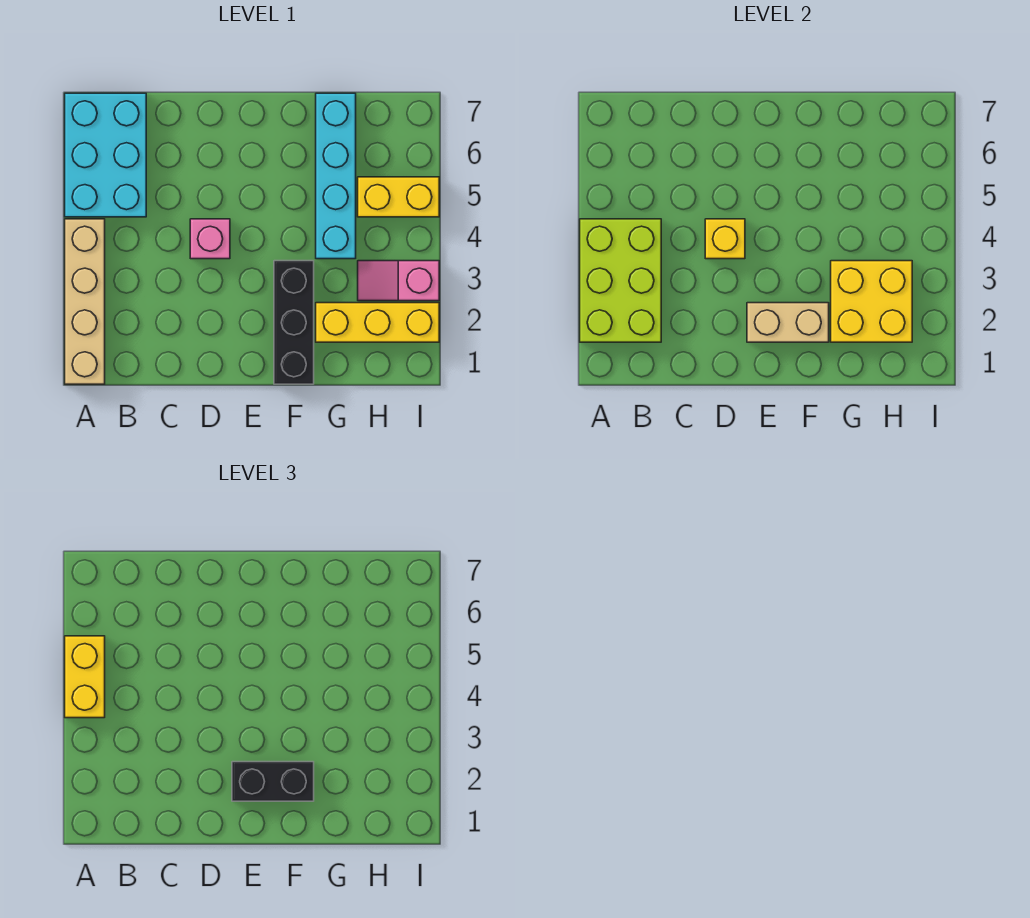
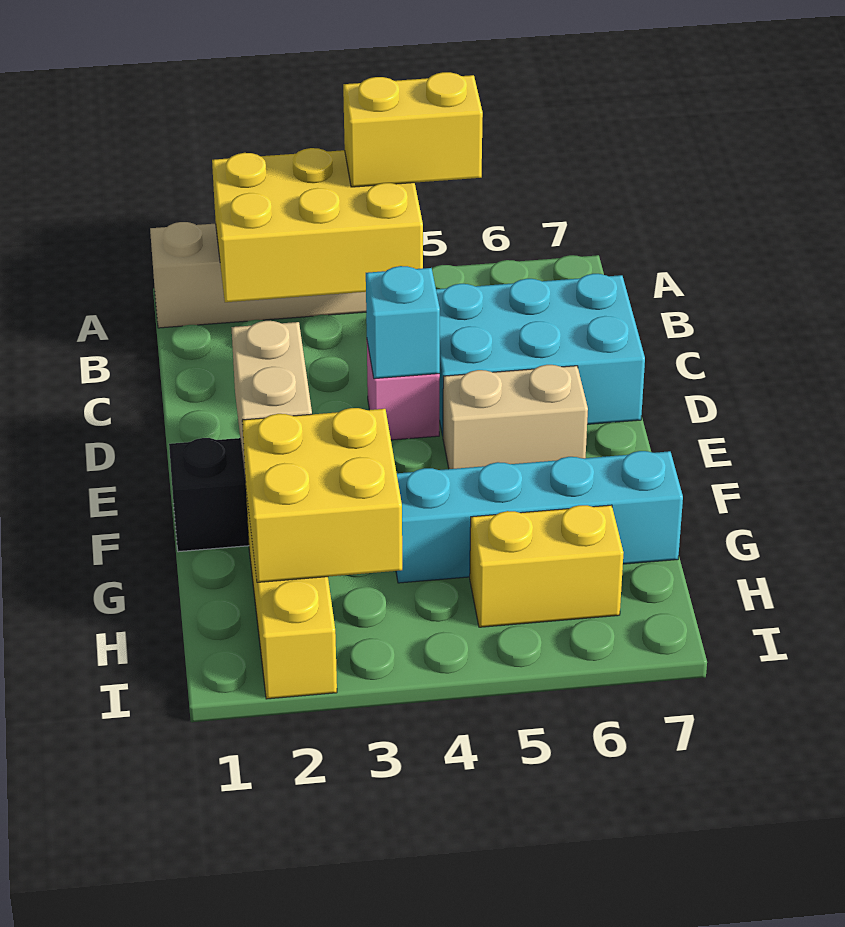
lime 2x3 brick [580,219,661,342] -> yellow 2x3 brick [212,148,423,302]
cyan 2x3 brick [65,93,146,217] -> cyan 2x3 brick moved to [436,274,645,436]
yellow 1x1 brick [705,219,745,259] -> cyan 1x1 brick [366,266,440,379]
black 1x2 brick [232,762,314,801] -> none
none -> tan 1x2 brick [443,365,588,469]
pink 1x2 slope [358,261,439,301] -> none
yellow 1x2 brick [358,177,439,217] -> yellow 1x2 brick turned to [470,505,623,627]

